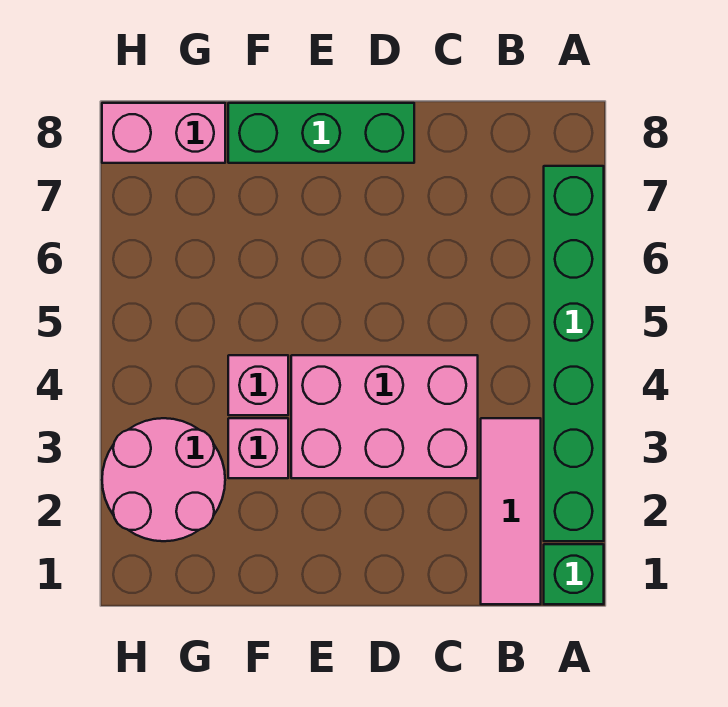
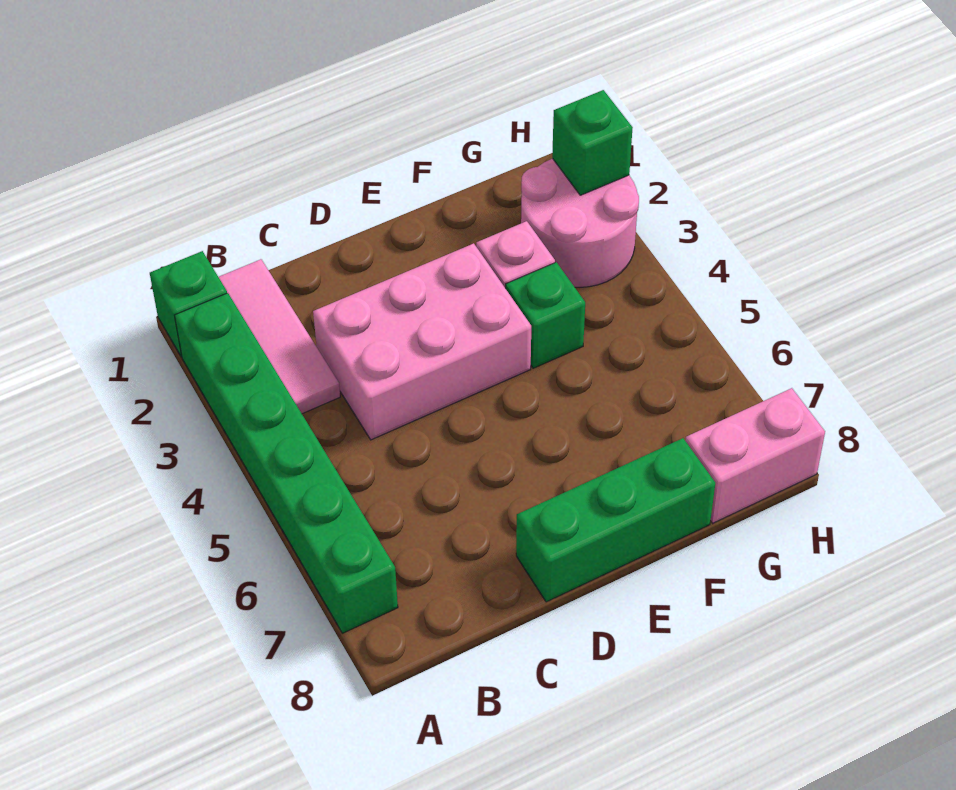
pink 1x1 brick [228,355,288,415] -> green 1x1 brick [506,262,585,368]
none -> green 1x1 brick [552,90,633,195]

